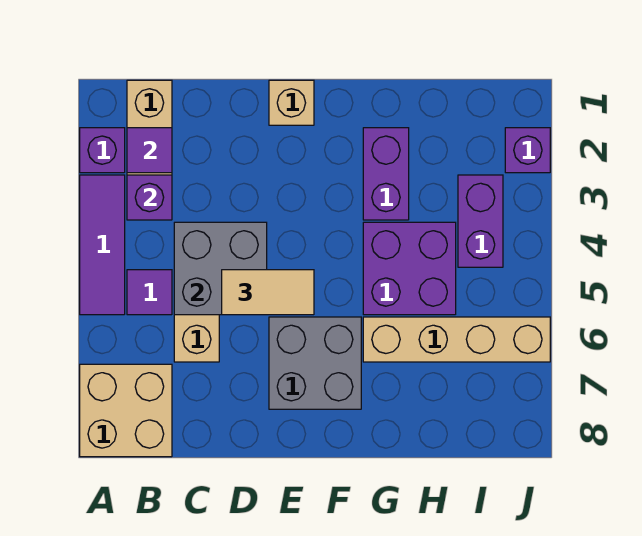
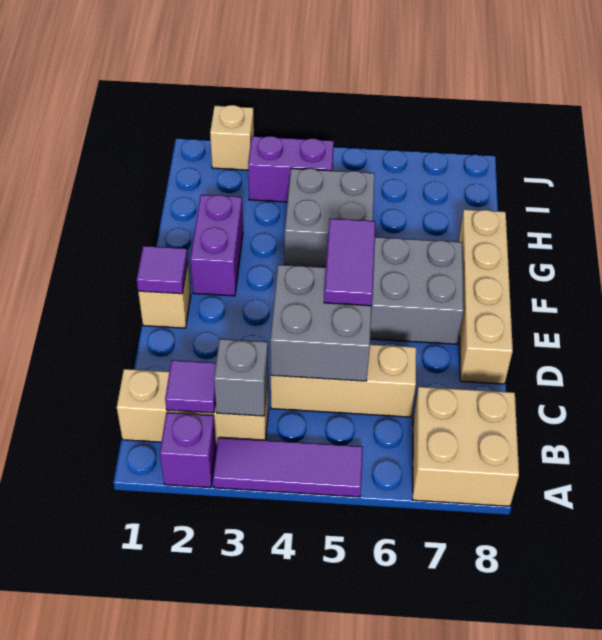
purple 1x1 brick [127,175,172,220] -> grey 1x1 brick [214,339,268,416]
purple 1x1 tile [127,270,172,315] -> purple 1x1 tile moved to [137,246,188,294]
tan 1x2 tile [222,270,314,315] -> purple 1x2 tile [324,218,375,306]
purple 1x2 brick [363,128,409,220] -> purple 1x2 brick turned to [190,195,243,296]
purple 2x2 brick [363,222,456,315] -> grey 2x2 brick [285,168,375,267]
tan 1x4 brick [363,317,550,362] -> tan 1x4 brick moved to [458,209,513,384]
purple 1x1 brick [505,128,550,173] -> tan 1x1 brick [210,105,254,170]

